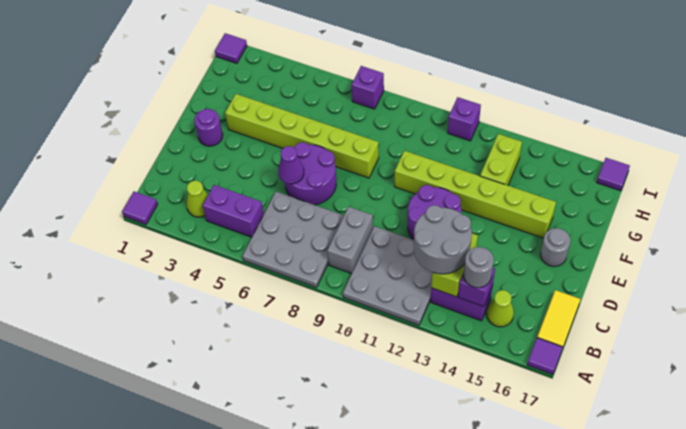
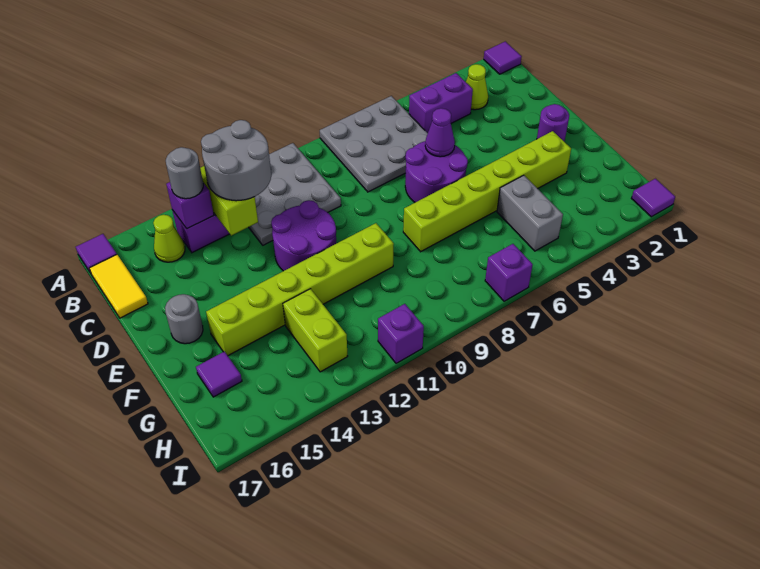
grey 1x2 brick [327,207,373,274] -> grey 1x2 brick moved to [497,175,563,251]
purple 1x1 tile [597,158,630,191] -> purple 1x1 tile moved to [196,351,242,397]

